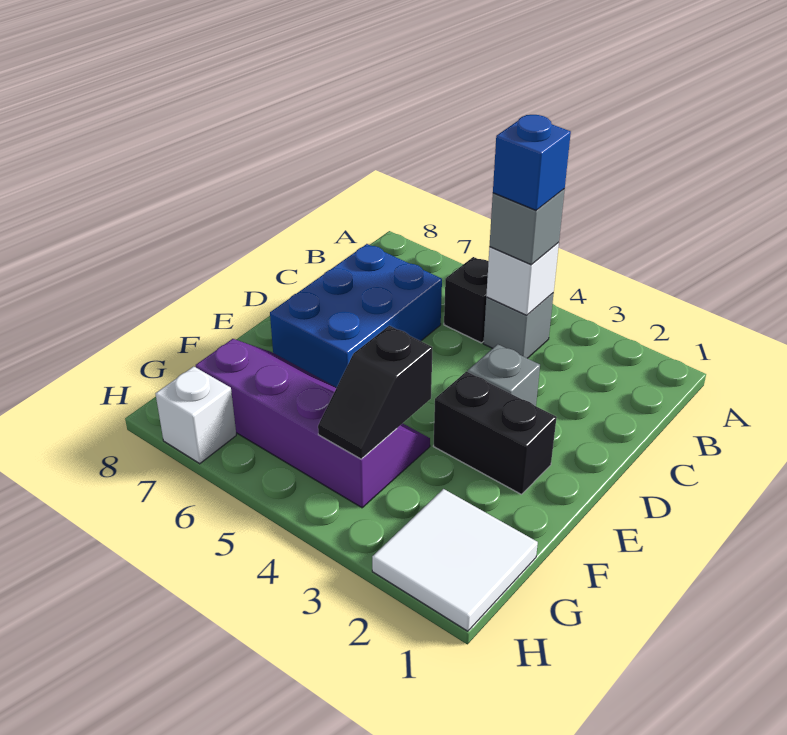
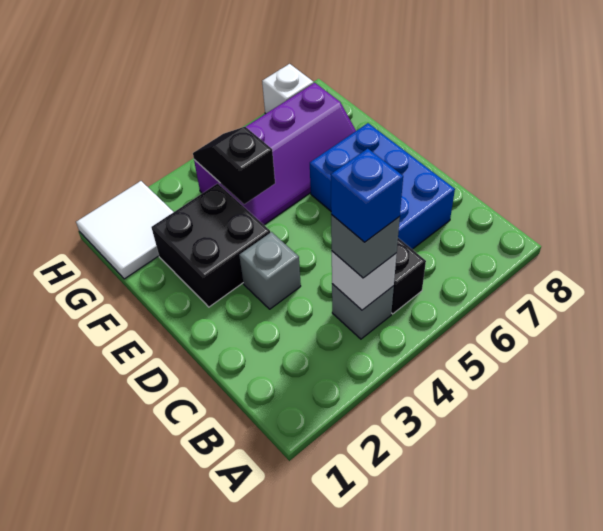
black 1x2 brick [434,371,557,494] -> black 2x2 brick [152,183,270,307]

